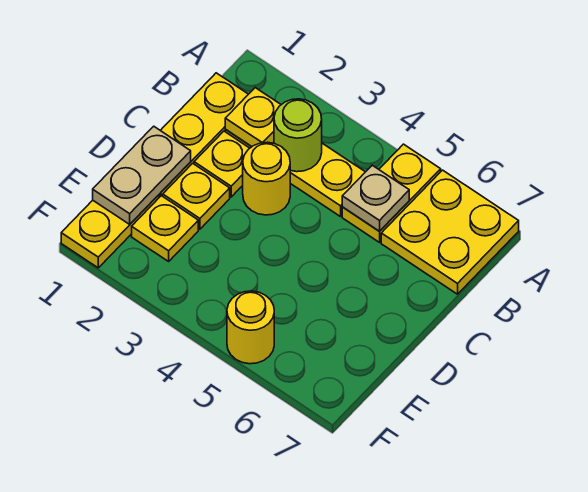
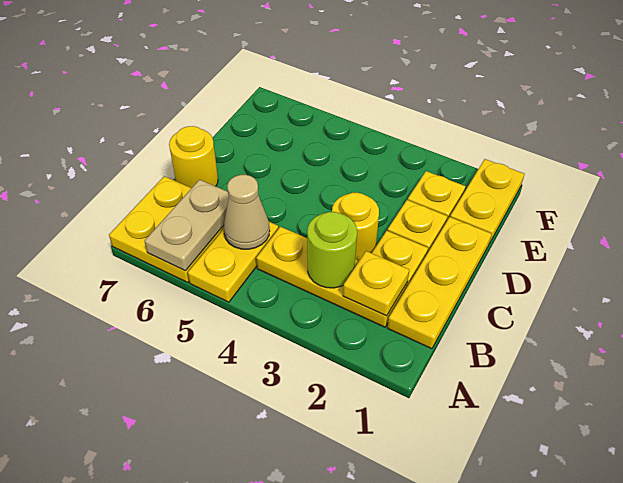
tan 1x1 plate [342,165,409,231] -> tan 1x1 cone [223,175,270,249]
tan 1x2 plate [93,126,191,224] -> tan 1x2 plate moved to [145,180,229,271]
yellow 1x1 round brick [227,291,274,364] -> yellow 1x1 round brick moved to [169,126,218,188]

